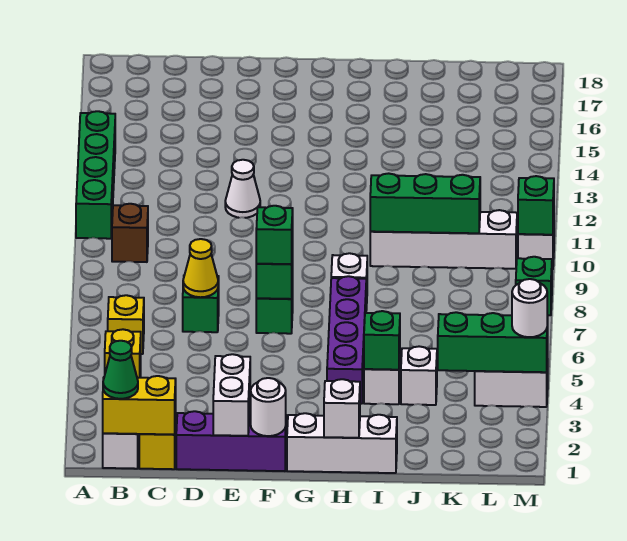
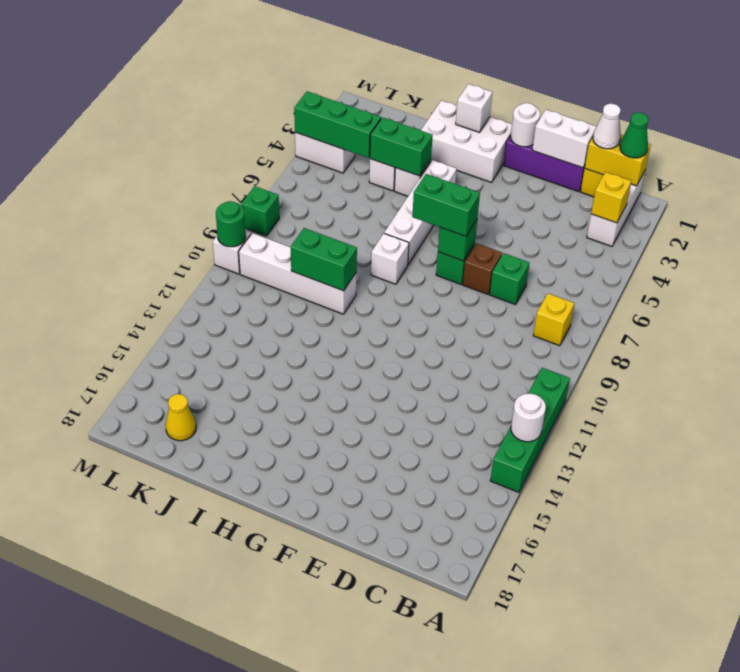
yellow 1x1 brick [108,295,144,354] -> yellow 1x1 brick moved to [533,293,574,346]
brown 1x1 brick [112,204,148,262] -> brown 1x1 brick moved to [463,243,502,294]
yellow 1x1 cone [183,239,218,297] -> yellow 1x1 cone moved to [166,394,196,441]
white 1x2 brick [213,354,250,436] -> white 1x2 brick turned to [532,110,596,168]
white 1x1 cone [225,160,260,218] -> white 1x1 cone moved to [593,104,621,149]
green 1x1 brick [256,206,293,264] -> green 1x2 brick [412,174,480,236]
white 1x3 brick [287,413,397,473] -> white 2x3 brick [421,100,512,182]
purple 1x4 brick [327,276,366,404] -> white 1x4 brick [384,160,457,265]
green 1x1 brick [364,311,400,370] -> green 1x2 brick [370,117,433,176]
green 1x3 brick [370,173,480,233] -> green 1x2 brick [291,228,357,291]
white 1x1 round brick [512,279,547,337] -> white 1x1 round brick moved to [511,394,546,442]
green 1x1 brick [518,176,554,235] -> green 1x1 round brick [216,201,246,247]

